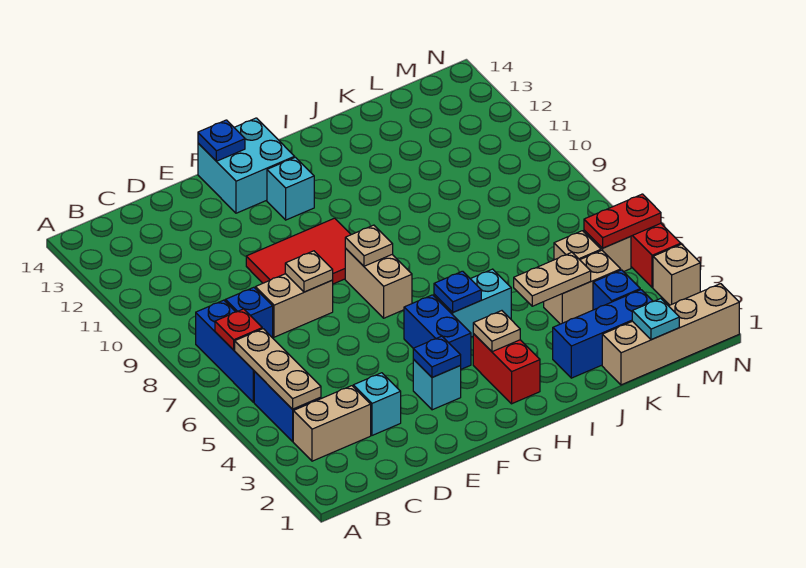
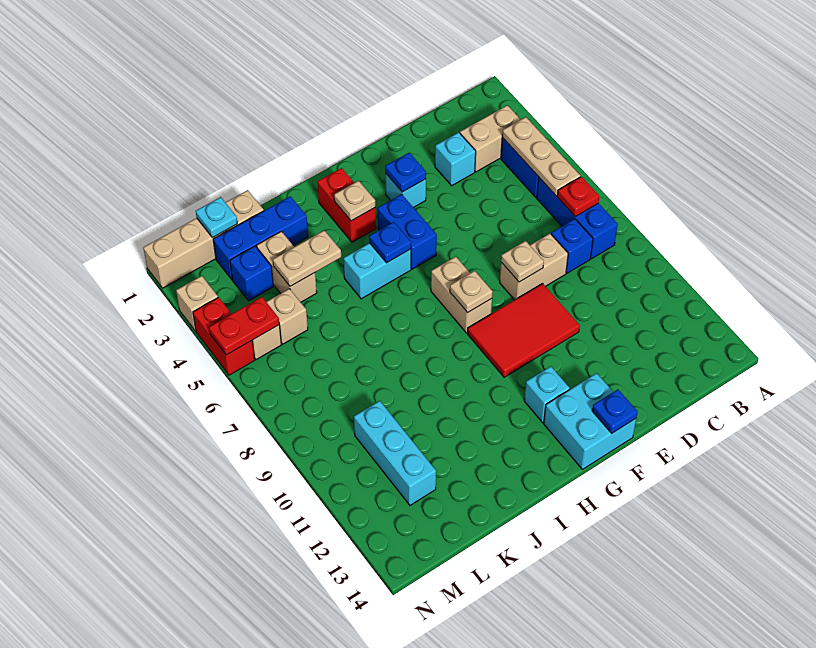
tan 1x2 brick [544,250,621,324] -> tan 1x2 brick turned to [257,231,317,302]
none -> cyan 1x3 brick [354,401,436,505]

